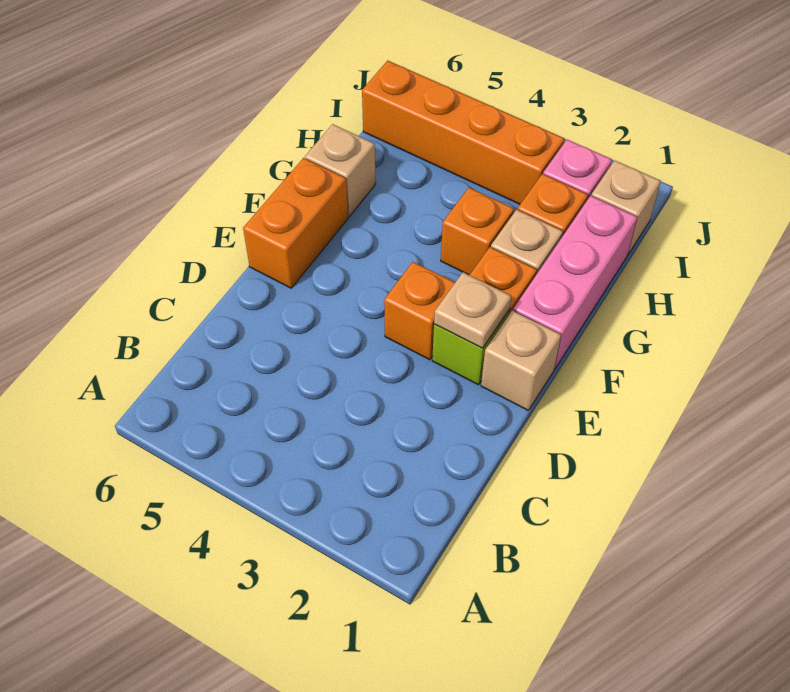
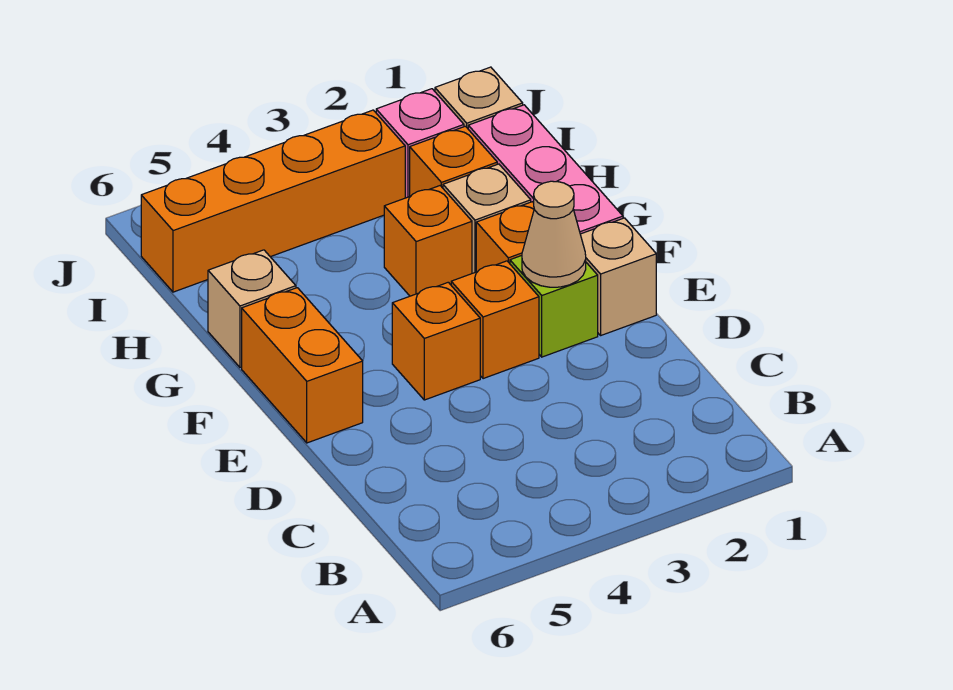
tan 1x1 plate [434,272,511,348] -> tan 1x1 cone [522,181,586,287]
none -> orange 1x1 brick [392,282,480,400]

